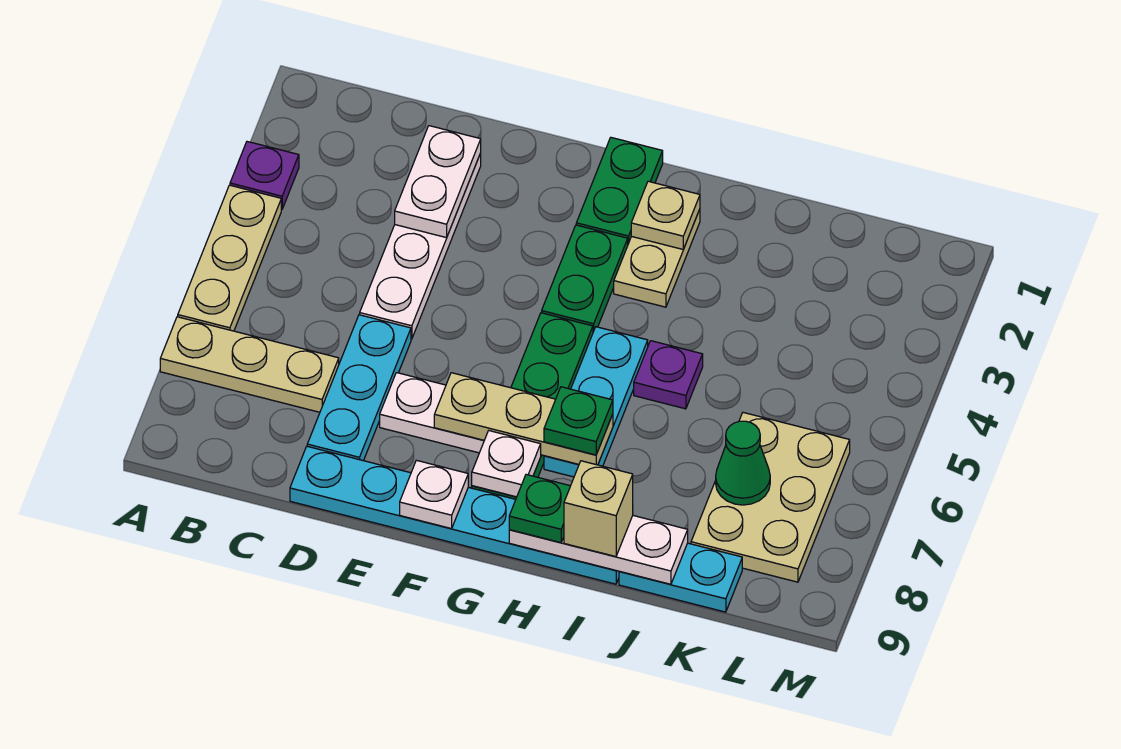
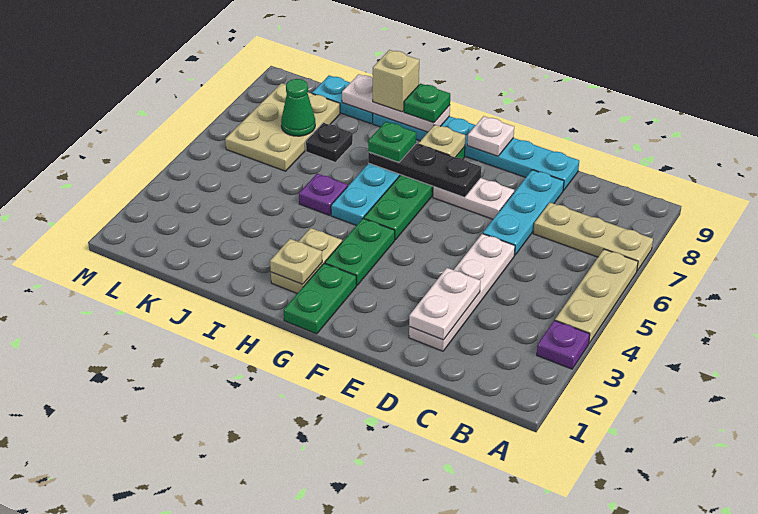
tan 1x3 plate [434,373,613,465] -> black 1x3 plate [368,144,481,198]
white 1x1 plate [472,431,541,497] -> tan 1x1 plate [418,125,465,157]
none -> black 1x1 plate [306,123,353,162]

